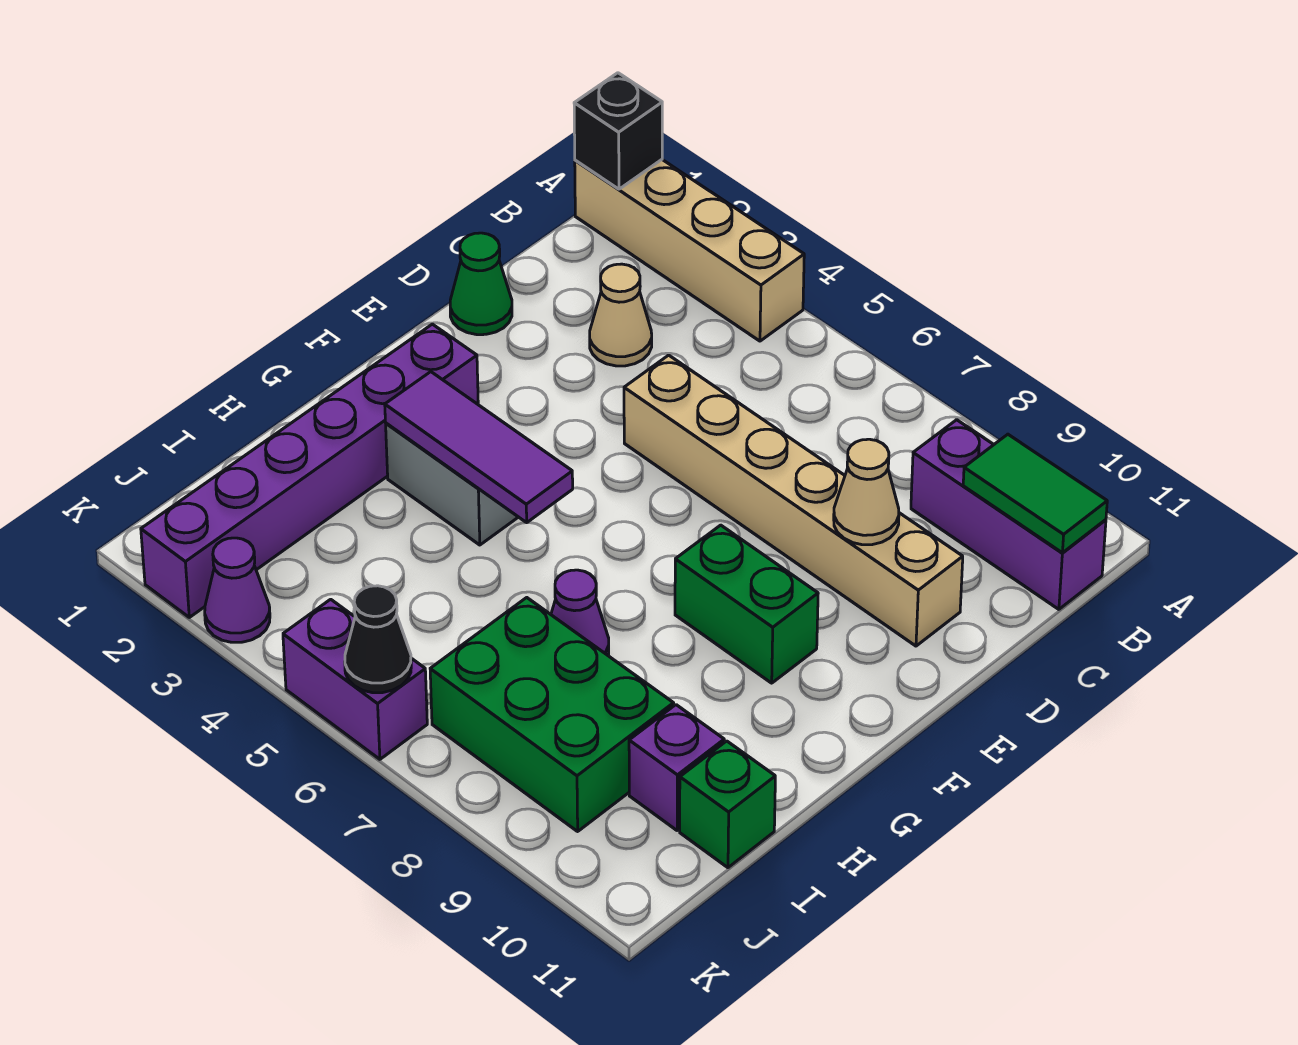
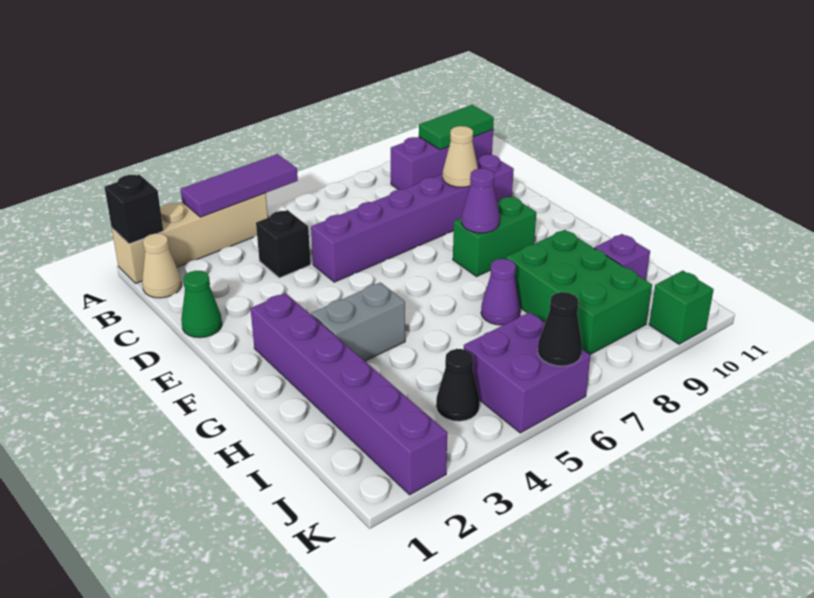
tan 1x1 cone [590,264,652,366] -> tan 1x1 cone moved to [142,233,181,298]
none -> black 1x1 brick [256,210,311,278]
tan 1x6 brick [624,355,963,646] -> purple 1x6 brick [311,155,514,282]
purple 1x3 tile [385,372,573,523] -> purple 1x3 tile moved to [180,154,298,217]
green 2x3 brick [430,598,674,831] -> green 2x3 brick turned to [506,230,652,354]
green 1x1 brick [680,741,775,868] -> green 1x1 brick moved to [649,271,714,344]
none -> black 1x1 cone [436,349,480,421]
purple 1x1 cone [205,538,270,642] -> purple 1x1 cone moved to [462,168,500,233]
purple 1x2 brick [283,599,427,759] -> purple 2x2 brick [464,312,591,433]

